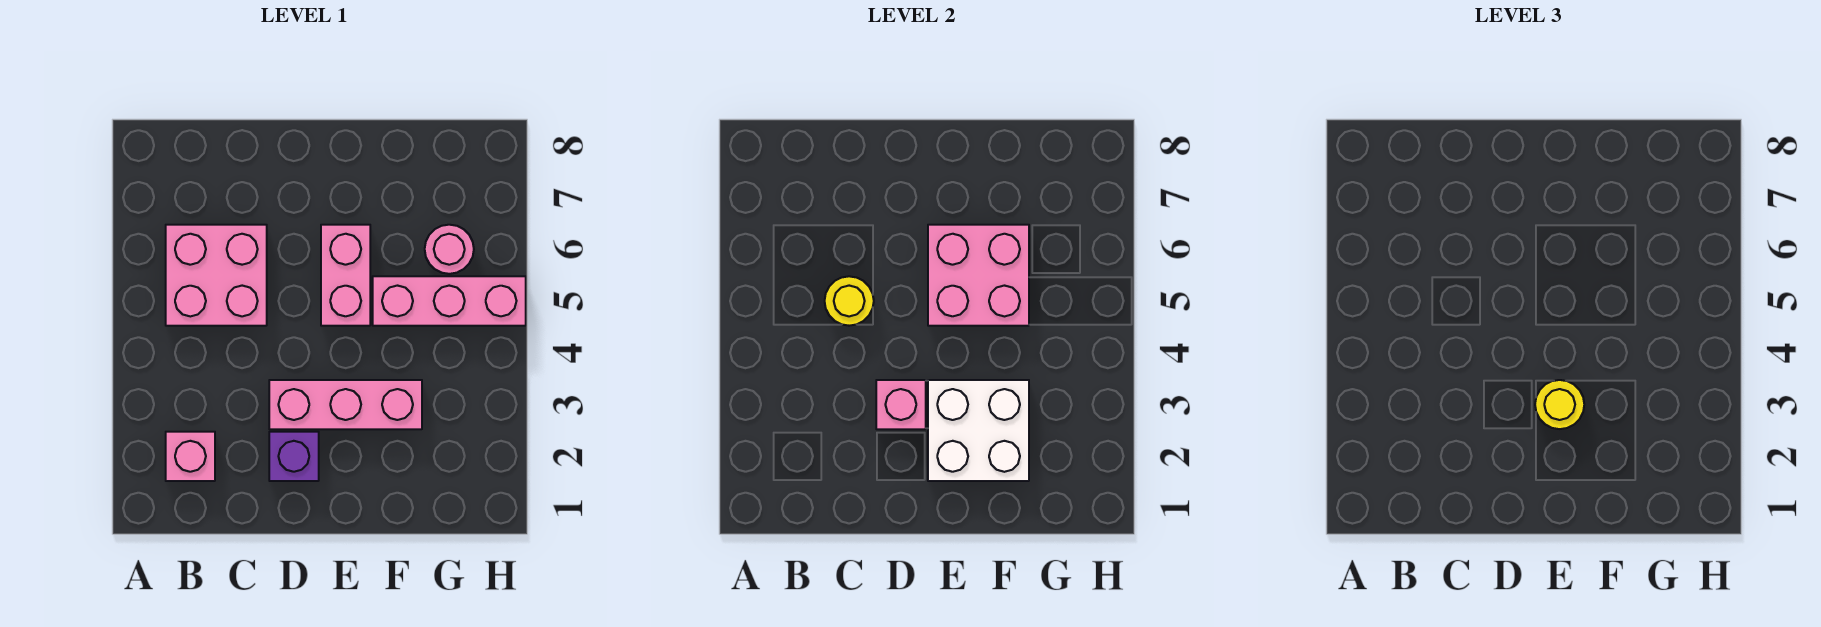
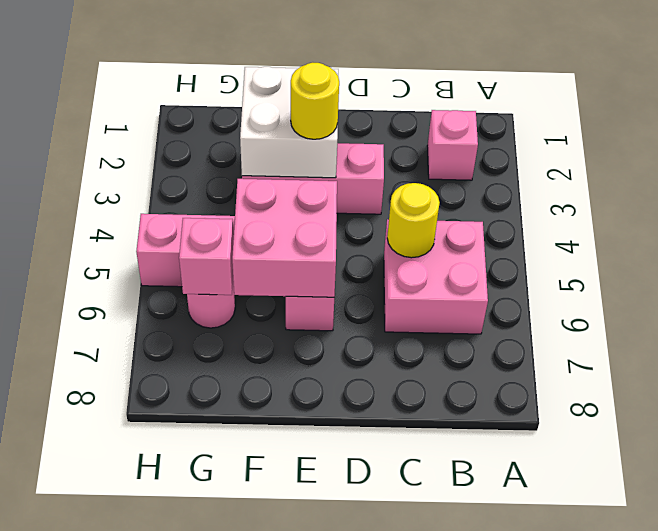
purple 1x1 brick [269,432,319,481] -> none
pink 1x1 brick [876,380,926,429] -> pink 1x1 brick moved to [179,218,234,295]

